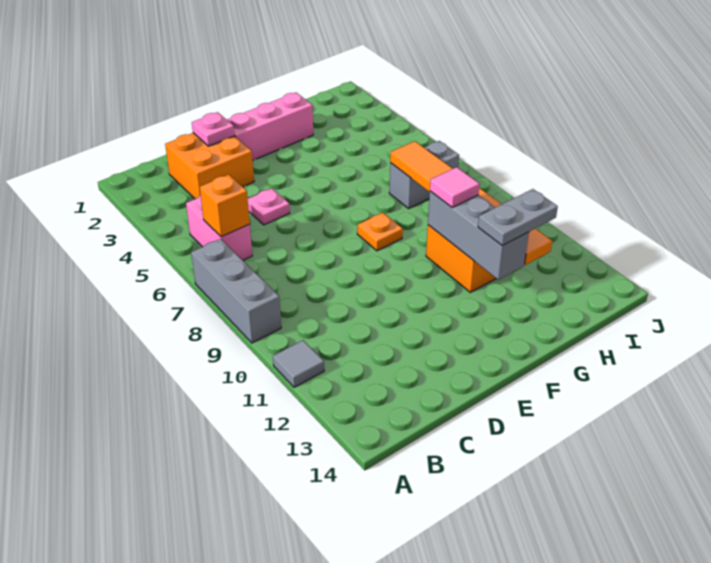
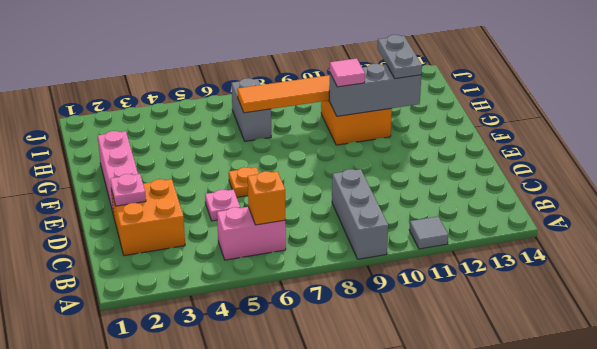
grey 1x3 brick [191,239,281,343] -> grey 1x3 brick turned to [332,169,388,259]
orange 1x1 plate [357,213,403,251] -> orange 1x1 plate moved to [229,167,259,197]

